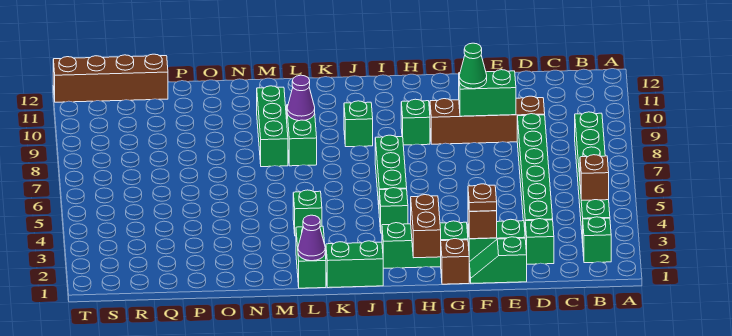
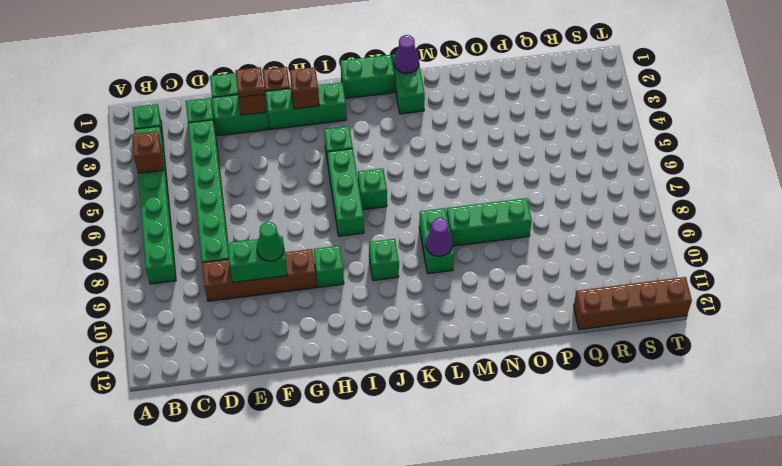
brown 1x2 brick [411,195,441,258] -> brown 1x1 brick [290,67,319,109]
green 1x1 brick [293,190,322,236] -> green 1x1 brick moved to [358,168,387,210]
green 1x3 brick [257,86,288,167] -> green 1x3 brick turned to [447,198,532,246]

